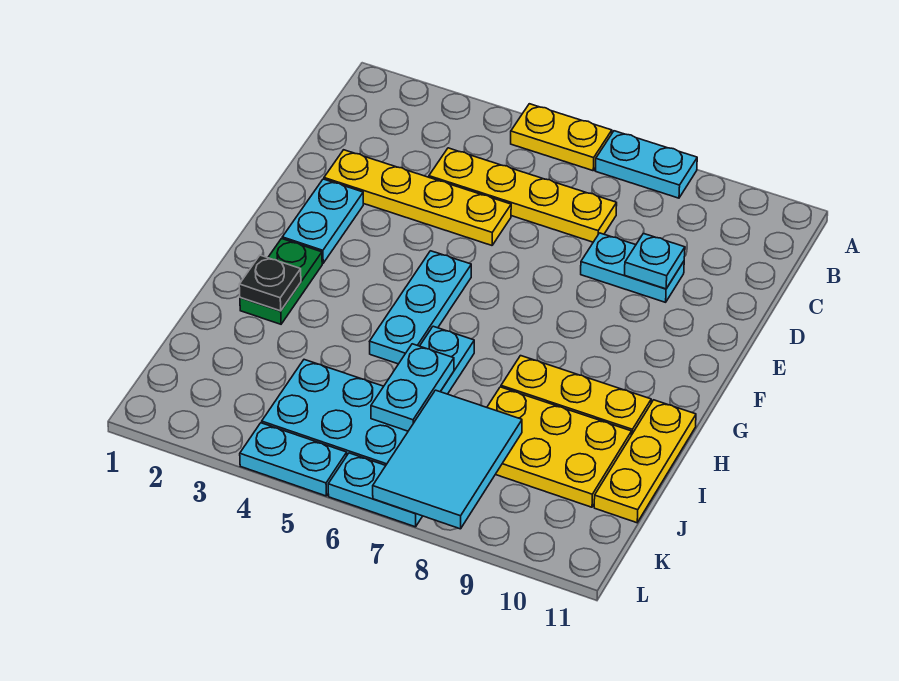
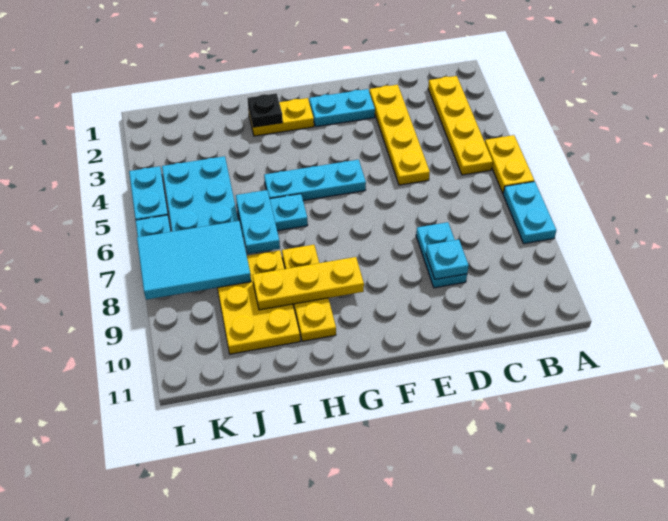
yellow 1x4 plate [429,148,617,242] -> yellow 1x4 plate moved to [428,76,493,175]
green 1x2 plate [240,239,322,324] -> yellow 1x2 plate [248,98,314,136]
yellow 1x3 plate [594,400,696,523] -> yellow 1x3 plate moved to [253,257,364,310]
cyan 1x2 plate [371,344,454,431] -> cyan 1x2 plate turned to [236,190,280,254]

